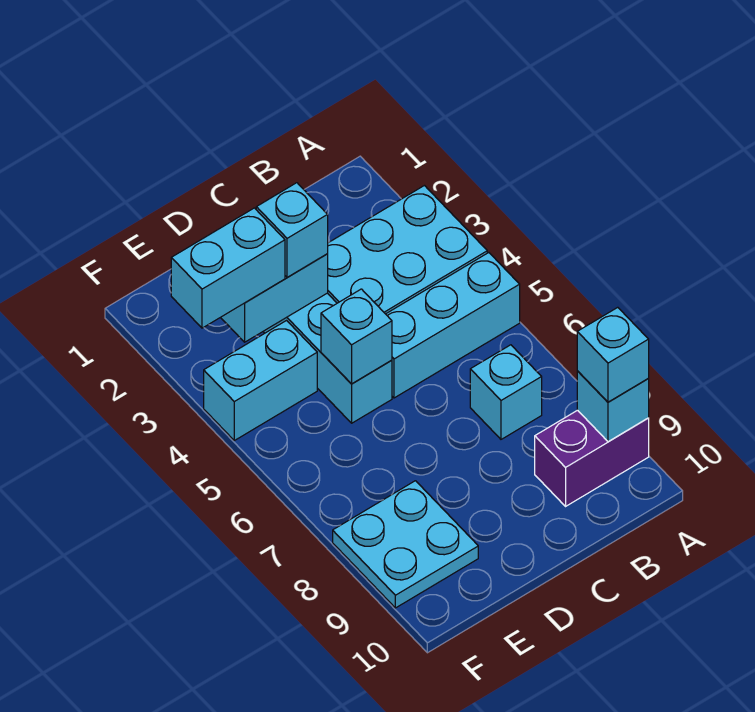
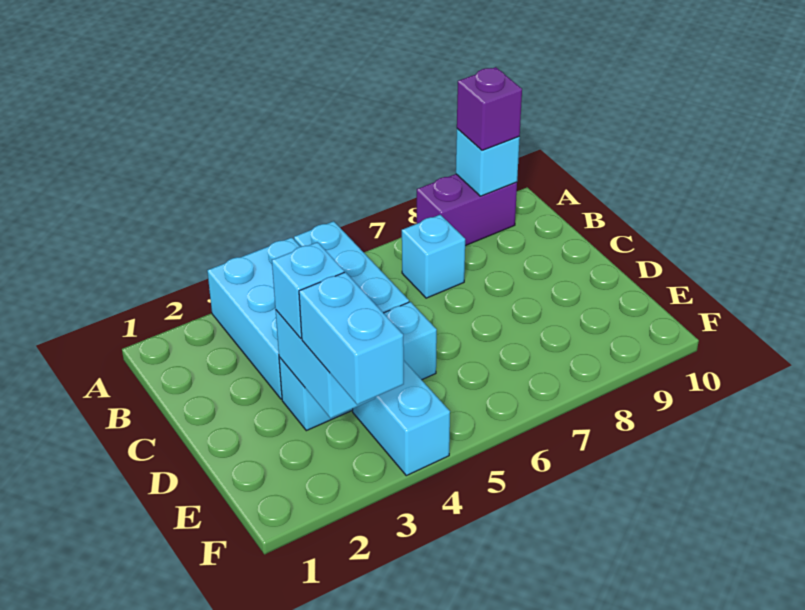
purple 1x2 brick [535,410,649,506] -> purple 1x2 brick turned to [417,174,517,246]
cyan 1x1 brick [577,307,649,402] -> purple 1x1 brick [457,67,522,150]
cyan 1x1 brick [321,289,392,384] -> none
cyan 2x2 plate [333,481,478,608] -> none

